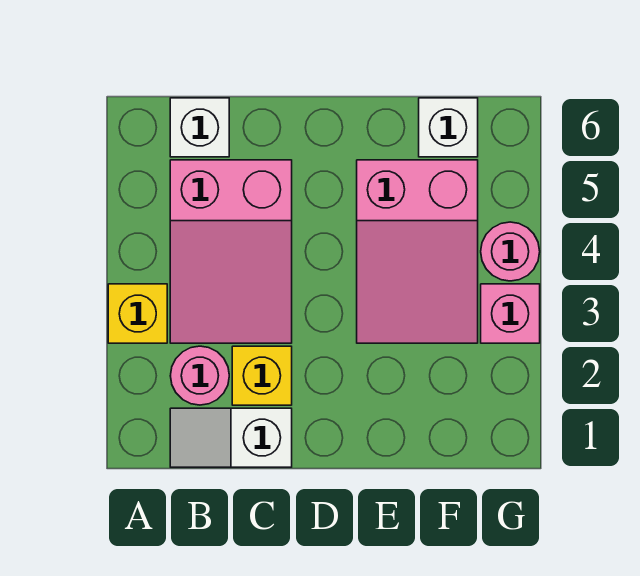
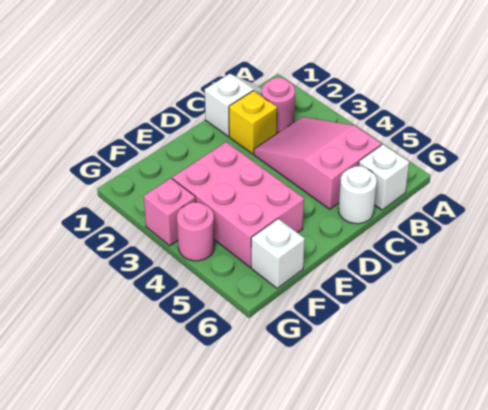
yellow 1x1 brick [108,284,167,343] -> none
none -> white 1x1 round brick [339,166,377,224]
pink 2x3 slope [357,160,478,343] -> pink 2x3 brick [172,142,304,267]

